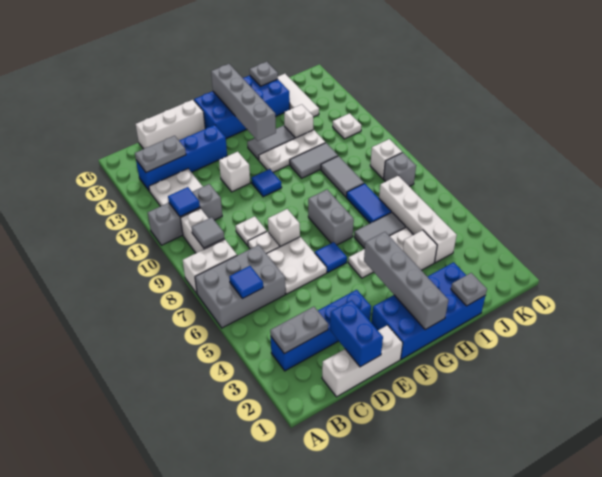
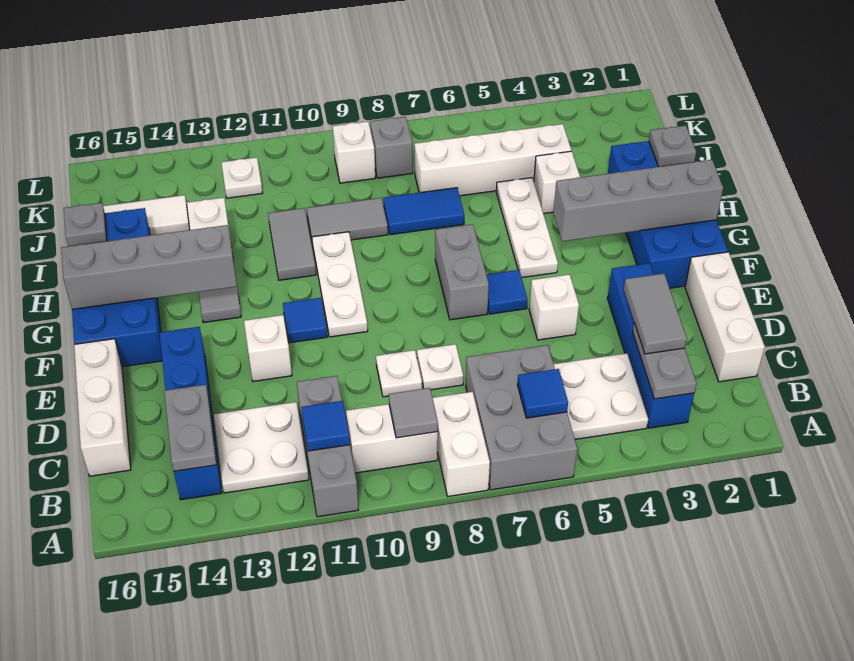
blue 1x2 brick [330,300,383,367] -> none
white 2x2 plate [267,237,327,294] -> white 2x2 plate moved to [554,353,648,439]
white 1x1 brick [268,209,300,247] -> white 1x1 brick moved to [529,274,579,340]
grey 1x2 brick [308,190,354,245] -> grey 1x2 brick turned to [435,224,489,320]
white 1x3 plate [259,130,325,172] -> white 1x3 plate moved to [312,232,368,337]
grey 1x2 tile [354,212,406,249] -> grey 1x2 tile moved to [624,273,687,354]

